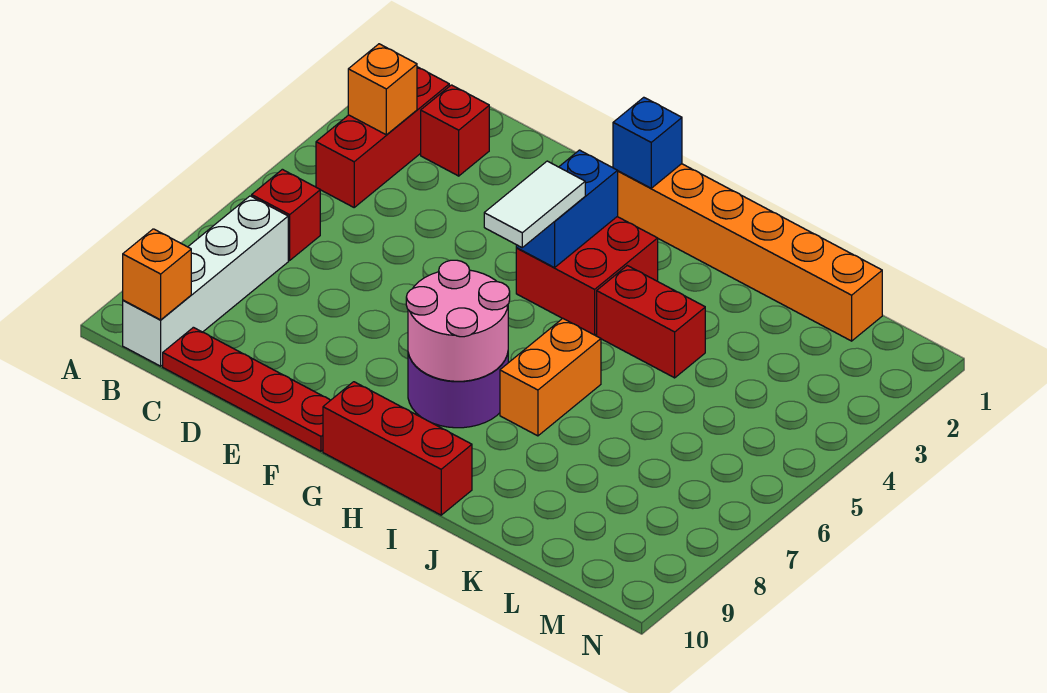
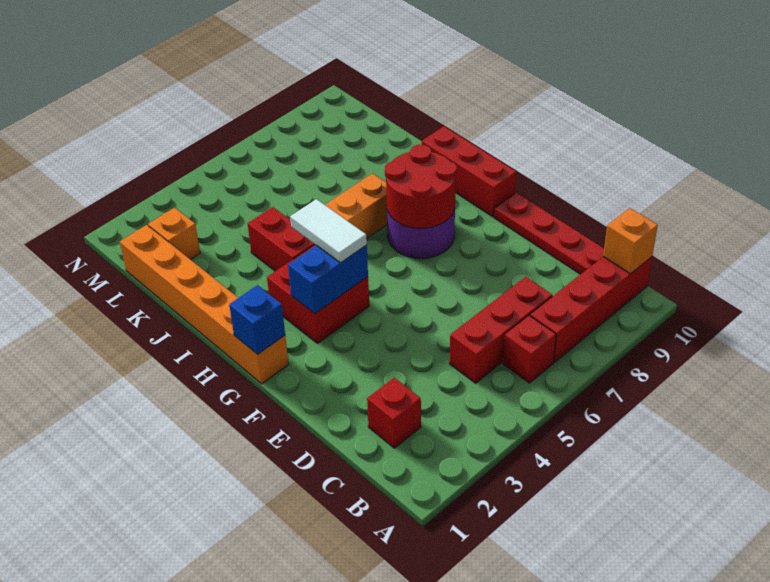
red 1x3 brick [316,67,449,207] -> red 1x3 brick moved to [450,277,552,383]
orange 1x1 brick [348,44,417,135] -> orange 1x1 brick moved to [148,208,200,260]
white 1x4 brick [123,196,288,366] -> red 1x4 brick [530,257,652,362]
white 1x2 tile [484,161,585,247] -> white 1x2 tile turned to [290,199,367,263]
pink 2x2 round brick [406,260,510,381] -> red 2x2 round brick [385,144,457,228]

